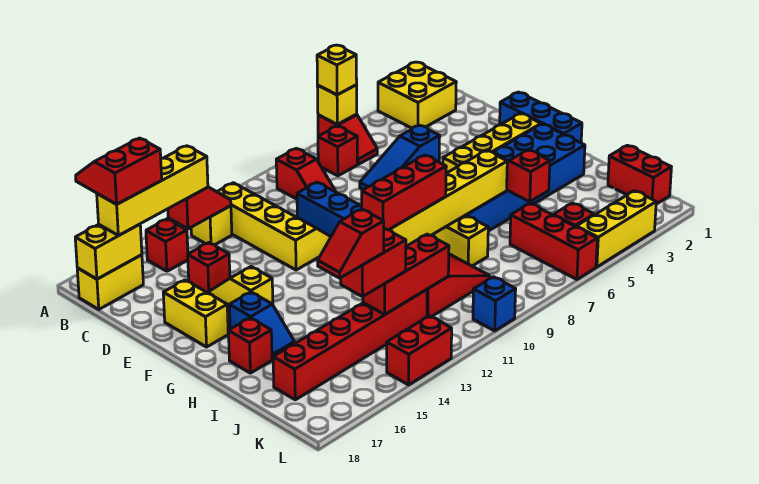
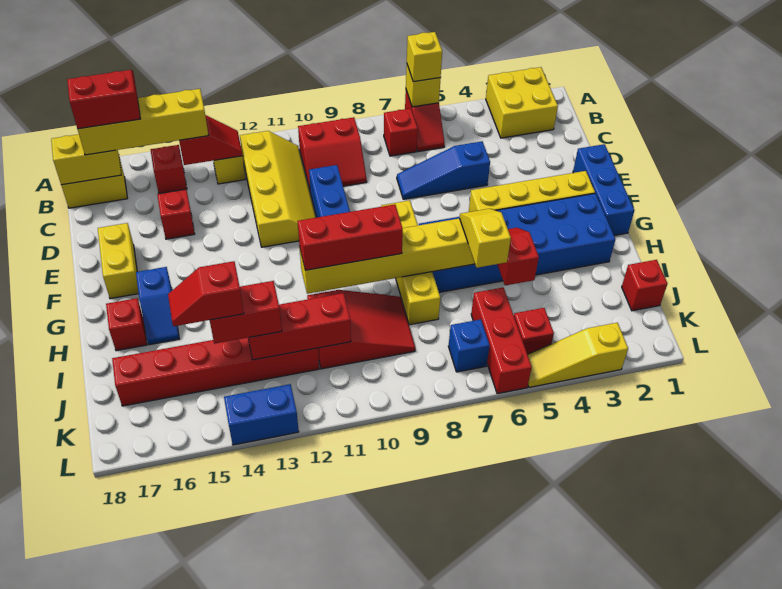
red 1x2 slope [276,148,336,199] -> red 2x2 slope [298,117,367,189]
yellow 1x2 slope [210,267,273,308] -> yellow 1x2 slope moved to [460,209,511,268]
red 1x2 brick [608,145,671,204] -> red 1x1 brick [622,260,667,311]
yellow 1x3 brick [576,191,656,267] -> yellow 1x3 slope [528,323,628,387]
blue 1x1 brick [473,277,516,331] -> blue 1x1 brick moved to [448,319,490,372]
red 1x2 brick [387,316,452,385] -> blue 1x2 brick [224,384,299,445]

